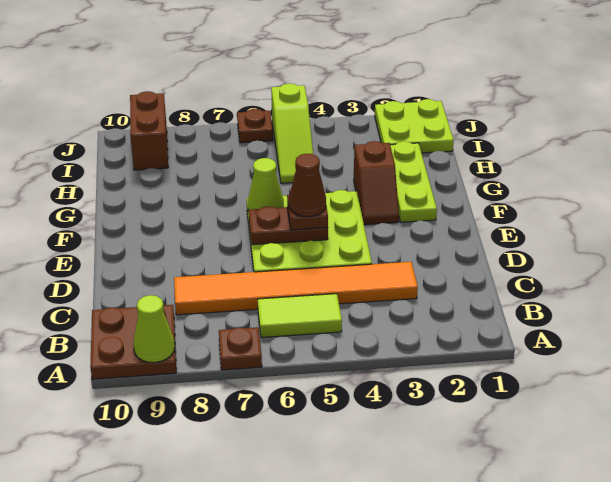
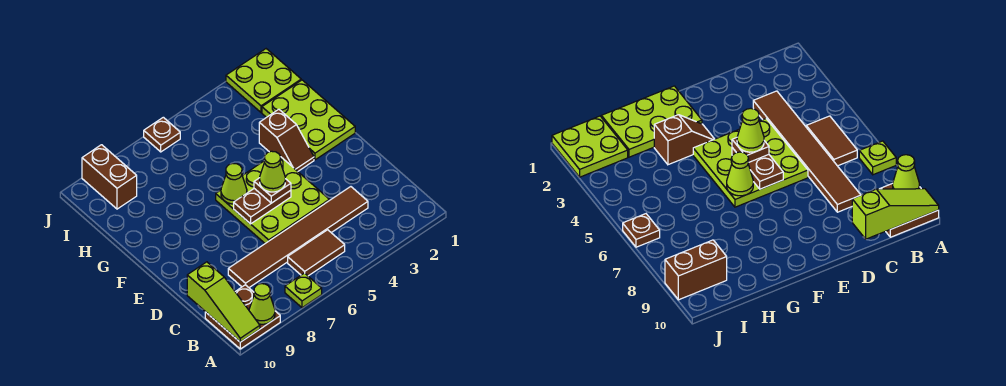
brown 1x1 plate [219,327,262,370] -> lime 1x1 plate [285,273,322,308]
lime 1x2 tile [258,294,342,338] -> brown 1x2 tile [288,230,345,276]
orange 1x6 tile [174,262,418,315] -> brown 1x6 tile [228,187,368,288]
brown 1x1 cone [289,154,326,217] -> lime 1x1 cone [260,151,285,192]
lime 1x3 plate [390,142,437,222] -> lime 2x3 plate [262,80,355,160]
lime 1x3 slope [271,83,313,183] -> lime 1x3 slope moved to [187,262,260,342]

